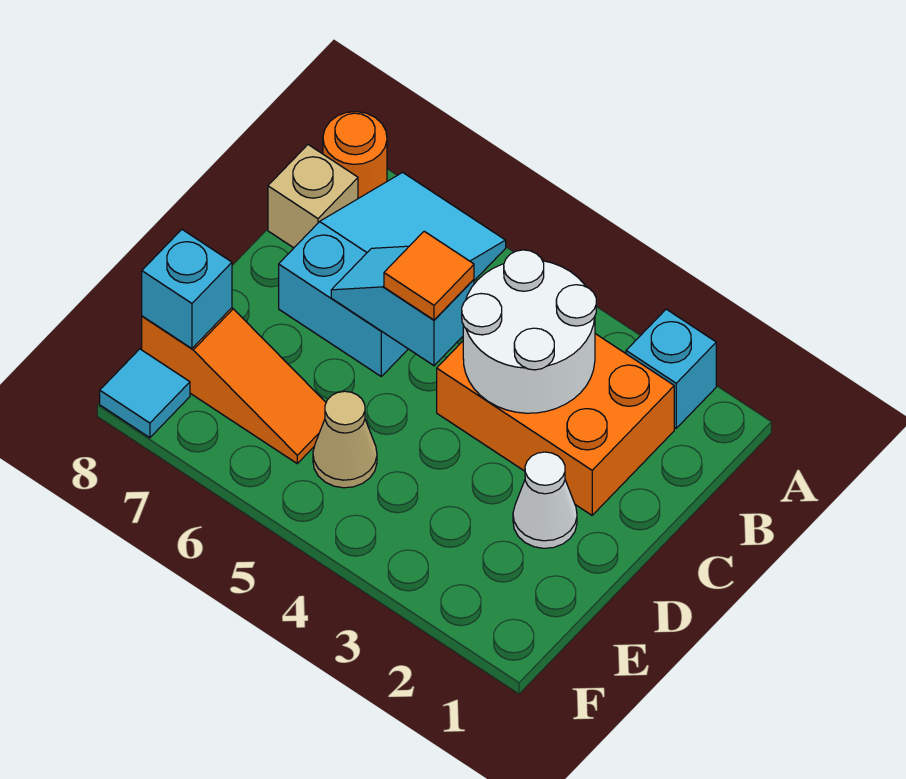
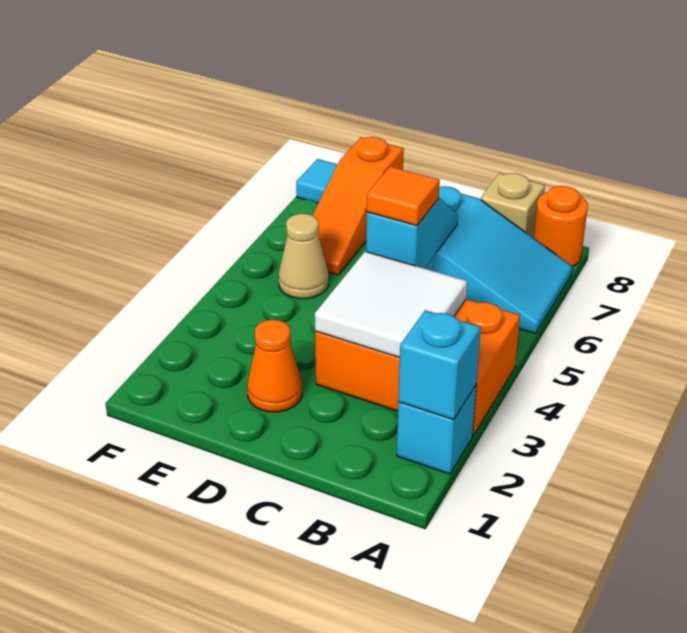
orange 2x3 brick [437,334,674,515] -> orange 2x3 brick turned to [315,299,520,436]
white 2x2 round brick [462,250,596,413] -> white 2x2 tile [315,251,467,358]
white 1x1 cone [513,452,577,548] -> orange 1x1 cone [247,320,302,412]
cyan 1x1 brick [142,230,232,349] -> cyan 1x1 brick moved to [398,310,481,420]

